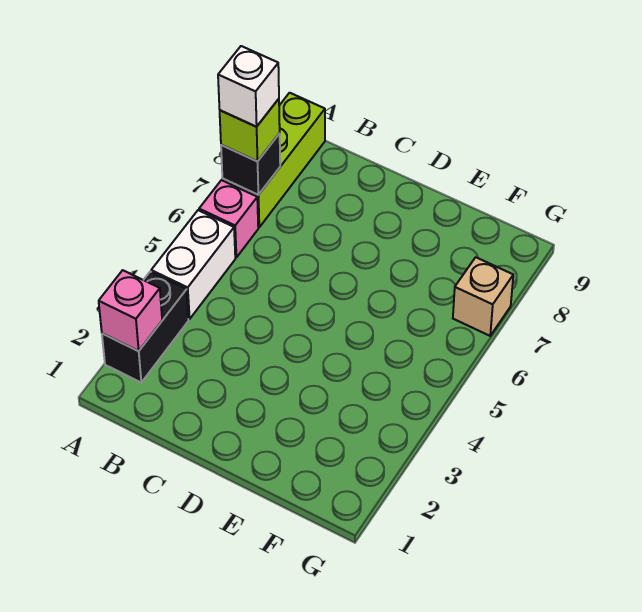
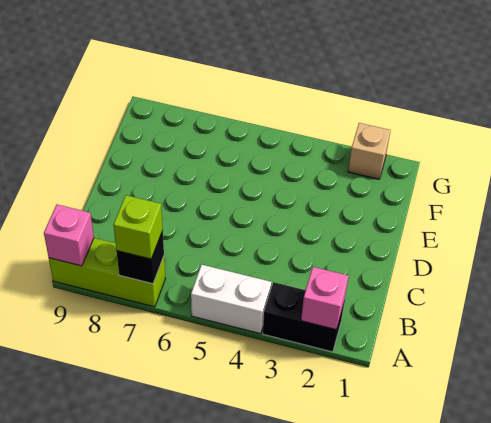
pink 1x1 brick [199,180,258,257] -> pink 1x1 brick moved to [44,205,94,266]
white 1x1 brick [218,46,279,127] -> none
tan 1x1 brick [453,257,513,336] -> tan 1x1 brick moved to [348,123,391,179]

